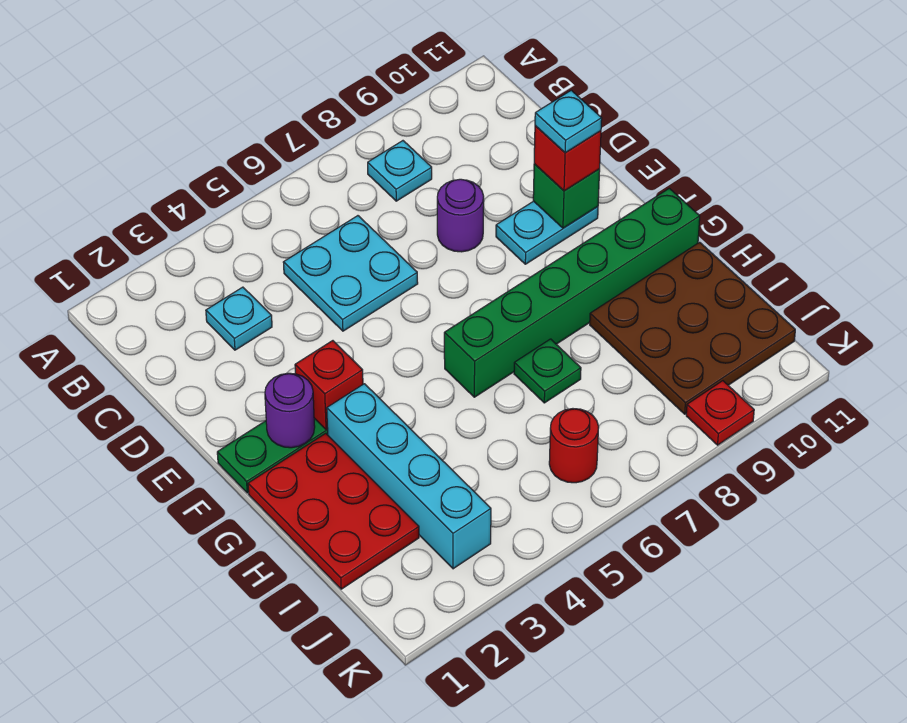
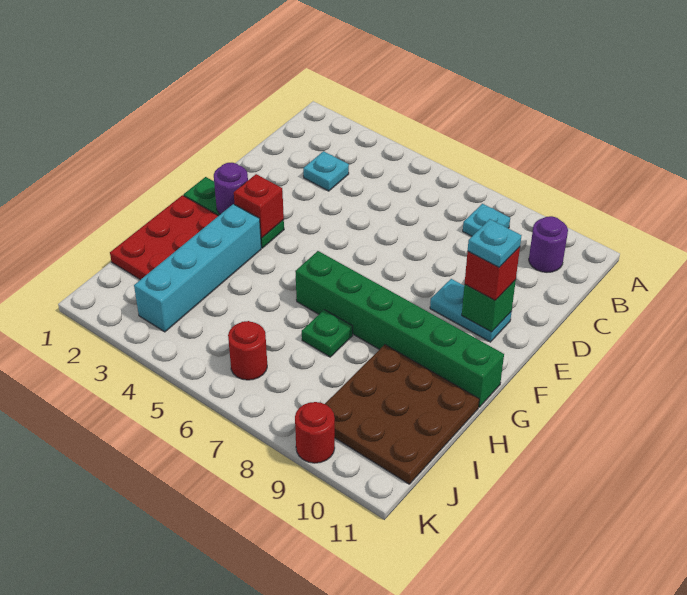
cyan 2x2 plate [283,216,418,331] -> none
purple 1x1 round brick [437,179,484,252] -> purple 1x1 round brick moved to [529,216,568,272]
red 1x1 plate [686,381,754,445] -> red 1x1 round brick [295,402,335,463]

